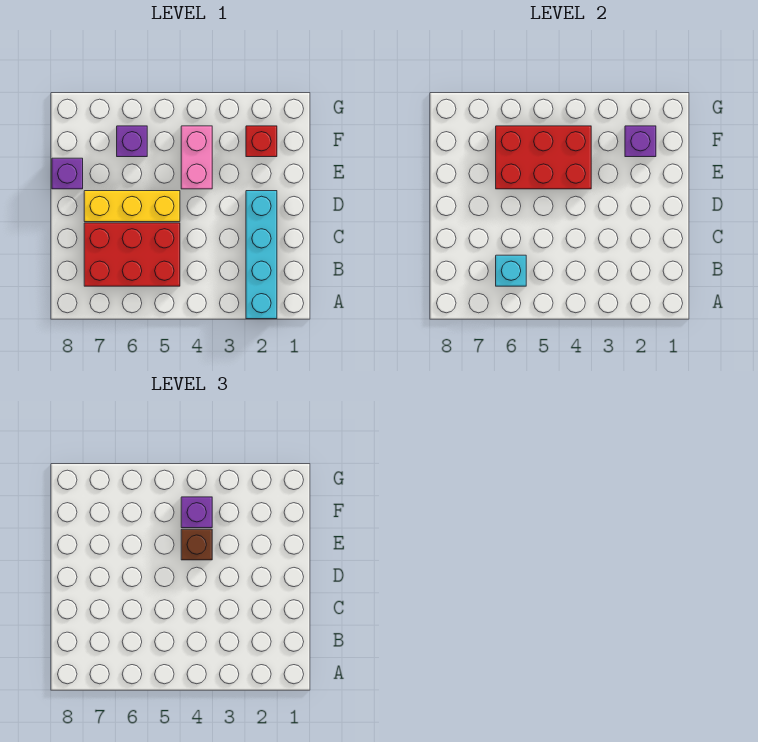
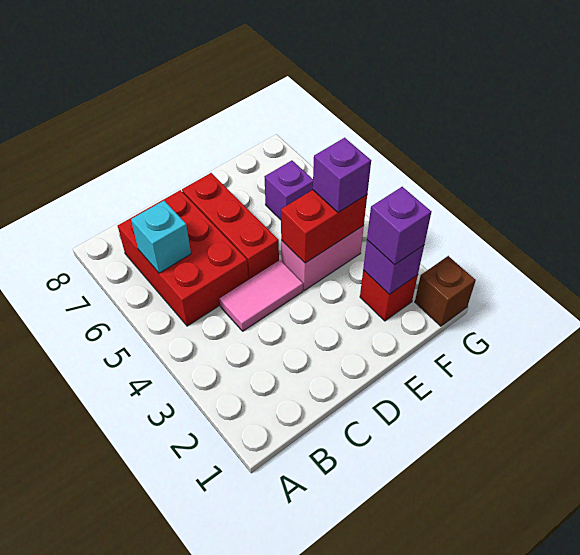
cyan 1x4 brick [246,191,277,319] -> none
none -> pink 1x2 tile [219,260,303,331]
yellow 1x3 brick [84,191,180,222] -> red 1x3 brick [182,173,279,280]
red 2x3 brick [496,126,591,189] -> red 1x2 brick [281,190,367,263]
brown 1x1 brick [181,529,212,560] -> brown 1x1 brick moved to [415,256,476,326]
purple 1x1 brick [52,158,83,189] -> purple 1x1 brick moved to [367,187,431,265]

